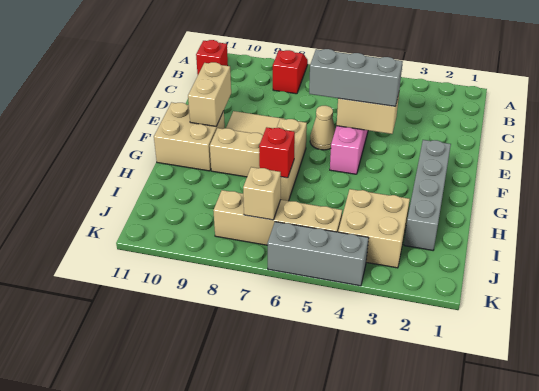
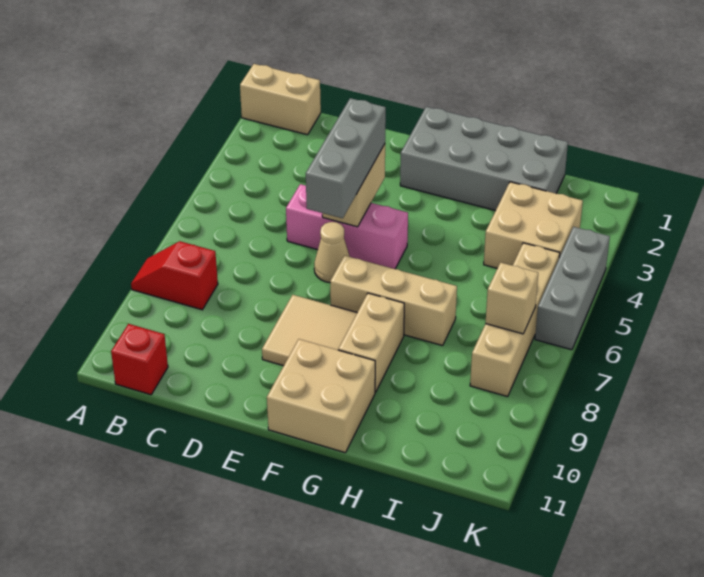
tan 1x2 brick [188,62,231,126] -> tan 1x2 brick moved to [240,64,321,135]
grey 1x4 brick [404,140,451,250] -> grey 2x4 brick [400,107,568,211]
red 1x1 brick [259,127,295,178] -> none

